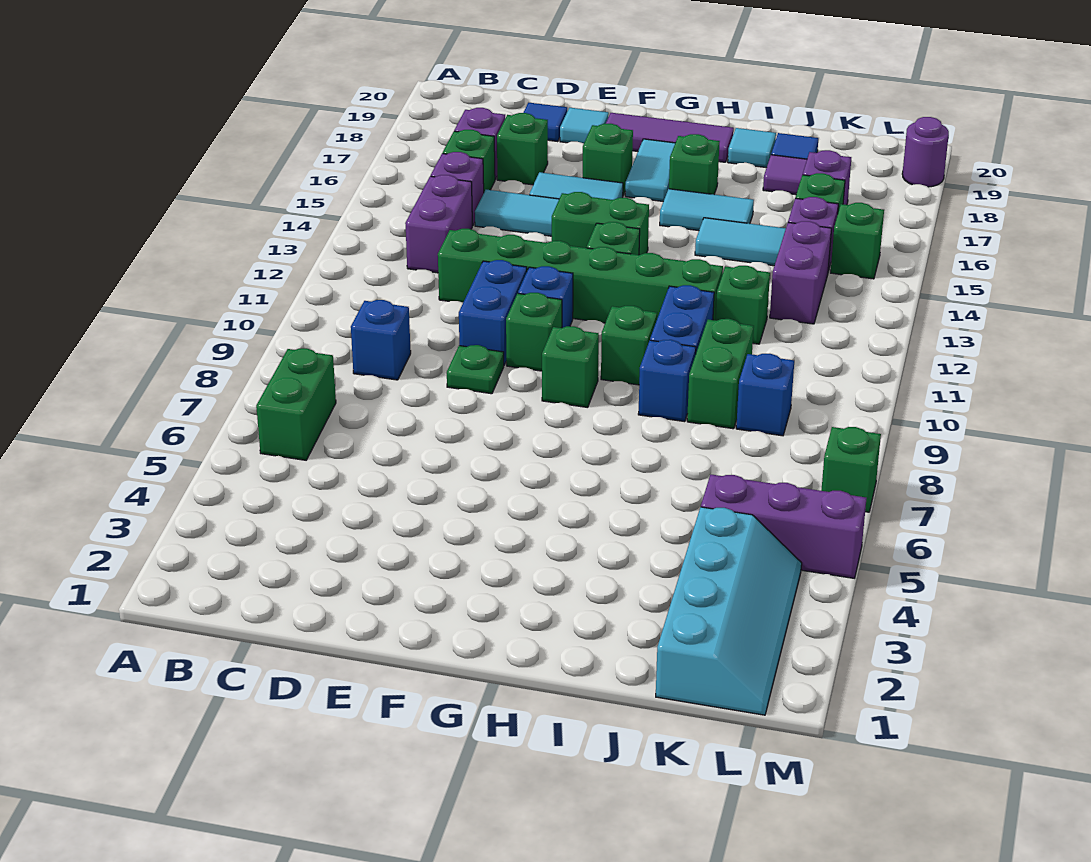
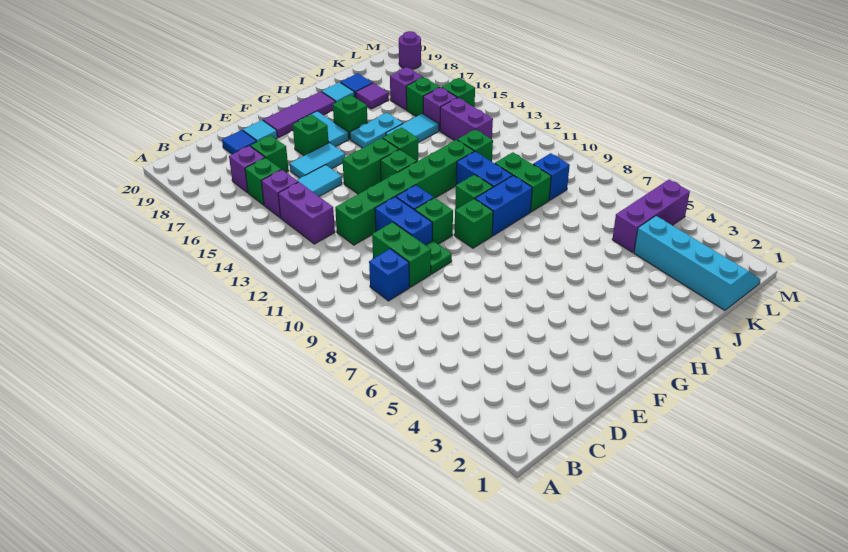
green 1x2 brick [256,348,336,460] -> green 1x2 brick moved to [372,222,431,287]
cyan 1x2 tile [660,189,754,231] -> cyan 1x2 plate [350,113,403,148]
blue 1x1 brick [638,340,696,422] -> blue 1x2 brick [475,176,532,236]
green 1x1 brick [821,427,881,512] -> green 1x1 brick moved to [383,128,418,161]

